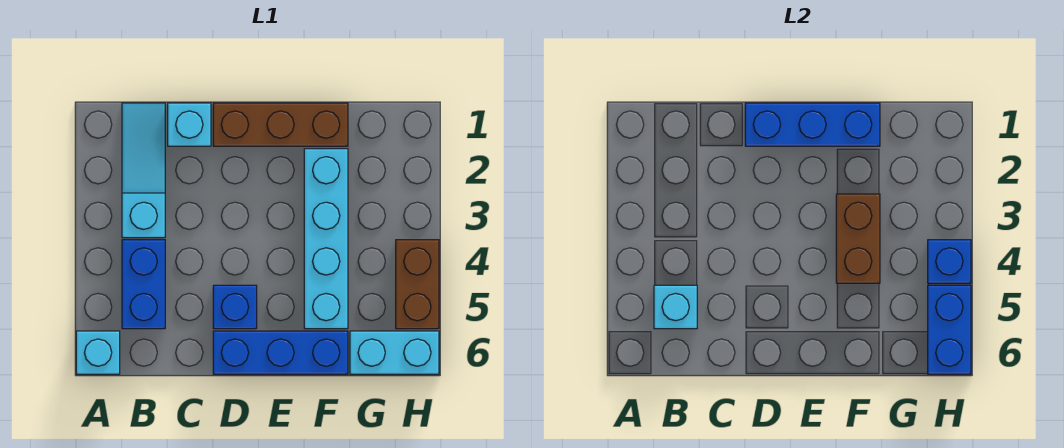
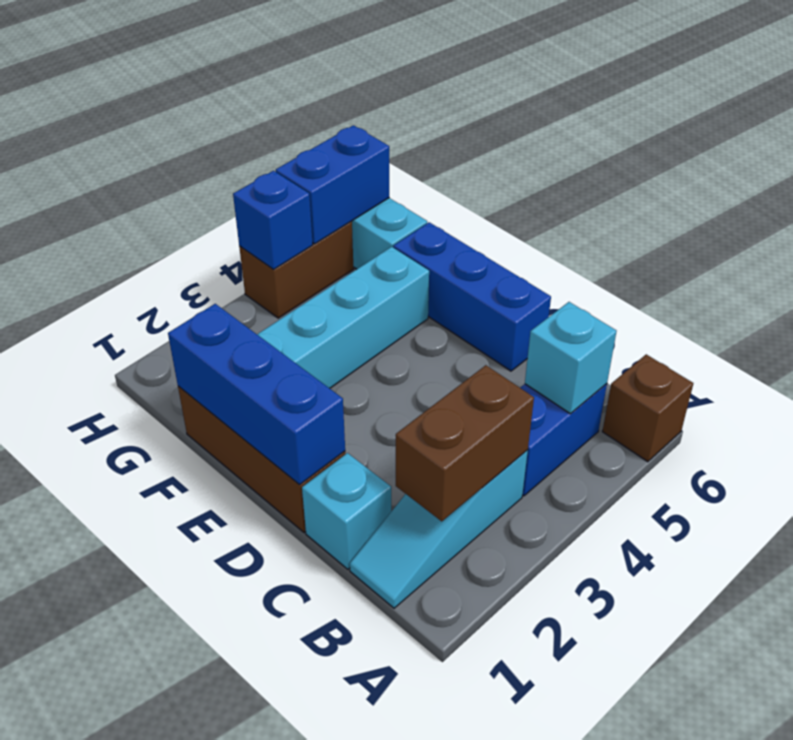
cyan 1x1 brick [76,331,120,374] -> brown 1x1 brick [602,354,693,462]
blue 1x1 brick [213,285,257,329] -> none
brown 1x2 brick [836,194,880,283] -> brown 1x2 brick moved to [396,365,534,521]

